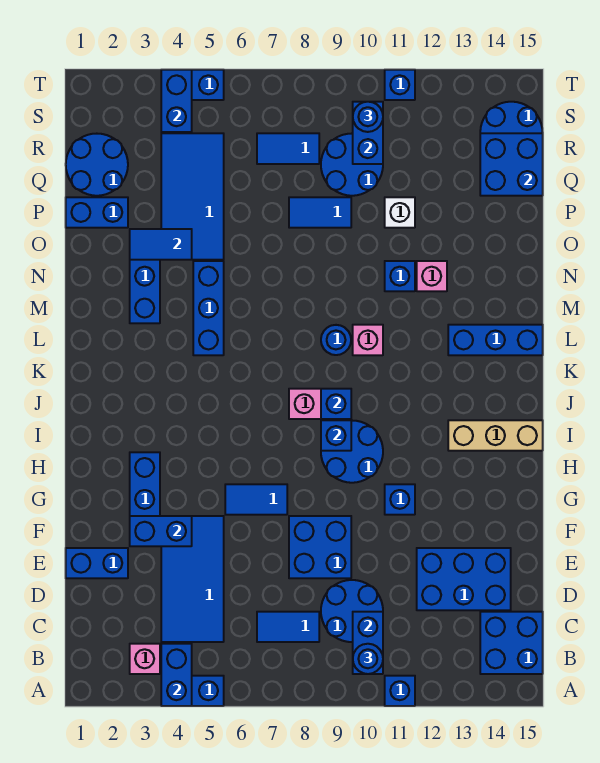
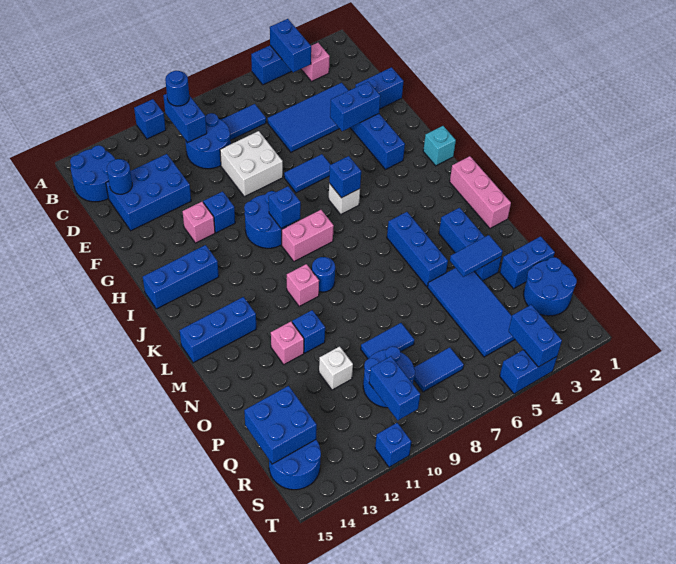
blue 2x2 brick [480,612,543,674] -> blue 2x2 round brick [70,145,115,202]
blue 2x4 tile [161,516,224,642] -> blue 2x4 tile turned to [268,83,349,152]
blue 2x2 brick [289,516,351,578] -> white 2x2 brick [220,131,283,197]
none -> pink 1x1 brick [183,202,215,243]
none -> cyan 1x1 brick [423,126,456,166]
none -> white 1x1 brick [329,183,360,214]
tan 1x3 brick [448,420,543,451] -> blue 1x3 brick [143,245,219,309]
blue 1x1 brick [321,389,351,419] -> blue 1x1 brick moved to [329,156,361,198]
none -> pink 1x3 brick [450,156,511,228]
blue 1x1 round brick [353,102,383,132] -> blue 1x1 round brick moved to [107,159,132,194]

